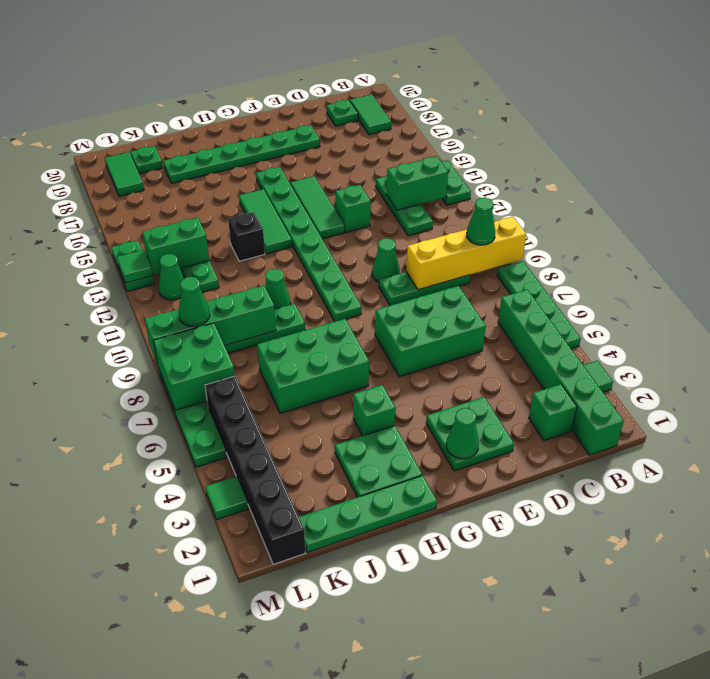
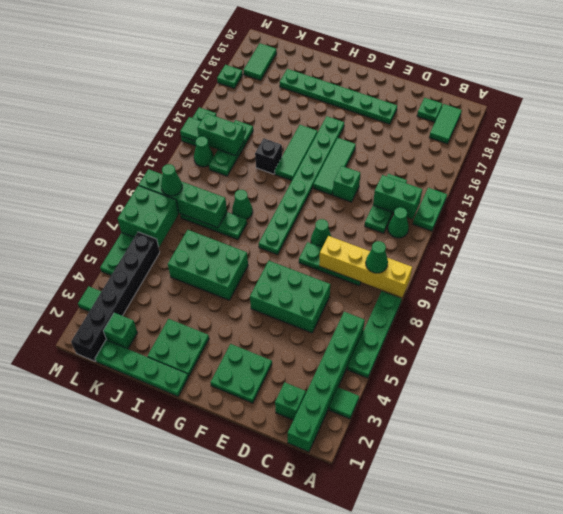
green 1x1 cone [446,408,479,459] -> green 1x1 cone moved to [388,207,409,238]
green 1x1 brick [353,385,395,436] -> green 1x1 brick moved to [103,313,137,349]
green 1x1 plate [131,146,163,174] -> green 1x1 plate moved to [217,65,243,89]

